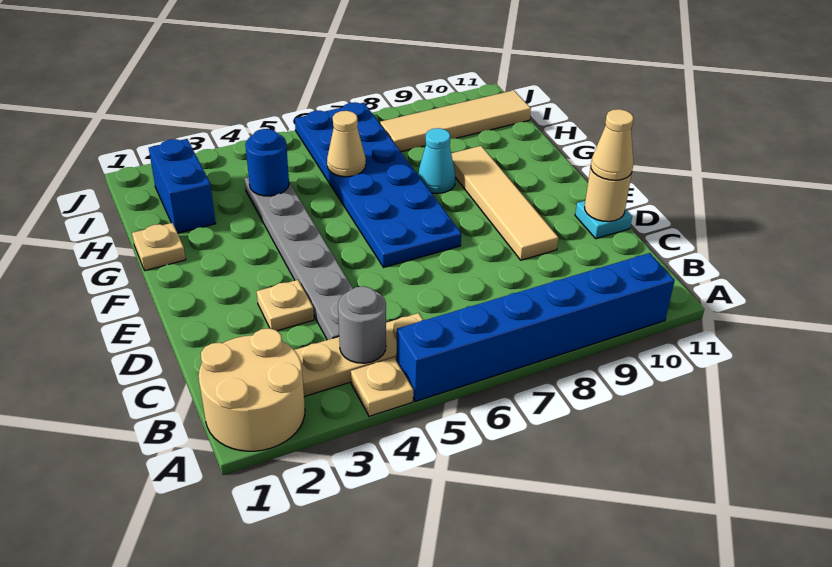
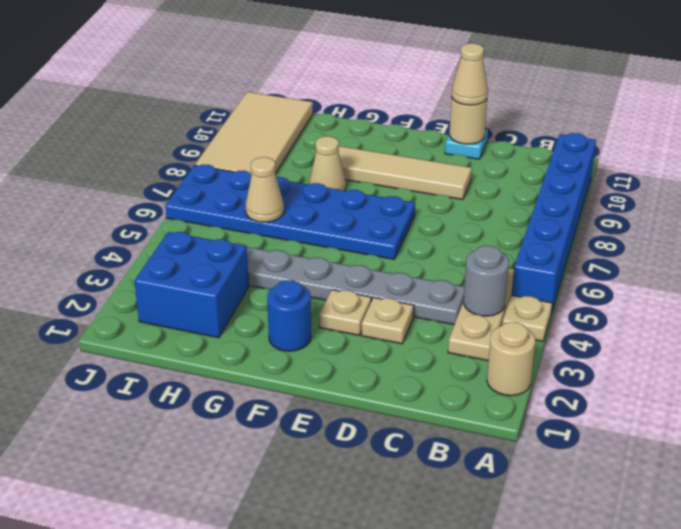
tan 2x2 round brick [199,328,305,451] -> tan 1x1 round brick [487,322,535,396]
tan 1x1 plate [132,223,186,271] -> tan 1x1 plate moved to [319,290,371,335]
cyan 1x1 cone [418,128,455,193] -> tan 1x1 cone [309,136,346,191]
blue 1x2 brick [149,139,216,233] -> blue 2x2 brick [135,232,249,338]
blue 1x1 round brick [245,129,289,196] -> blue 1x1 round brick moved to [267,280,311,351]
tan 1x4 tile [380,90,531,152] -> tan 2x4 tile [195,92,313,174]

